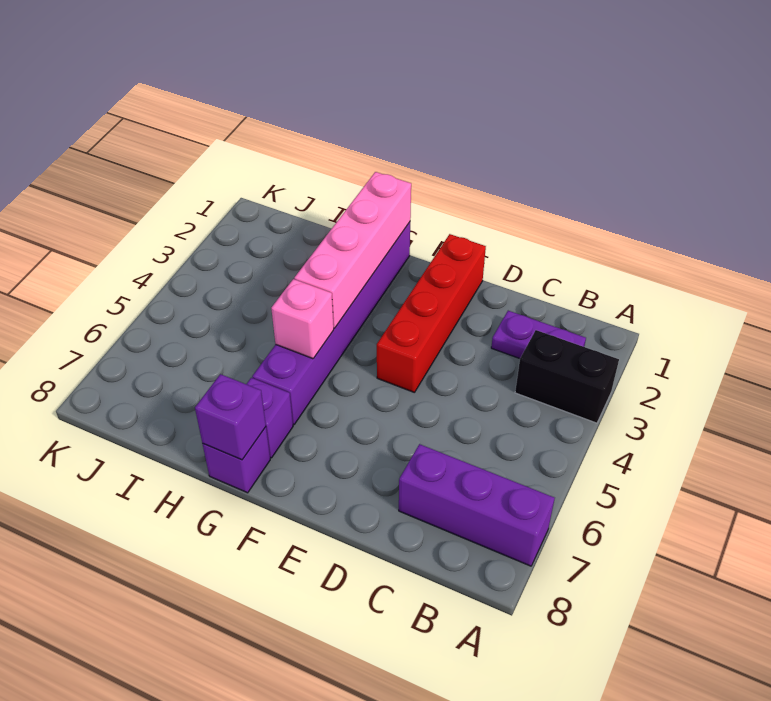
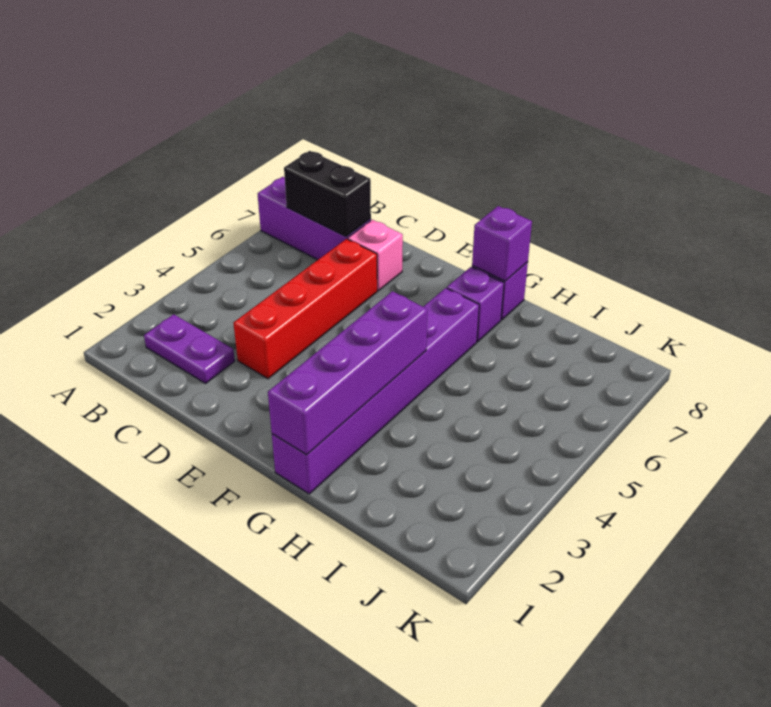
black 1x2 brick [515,330,619,423] -> black 1x2 brick moved to [284,151,371,236]
red 1x4 brick [377,234,486,393] -> red 1x4 brick moved to [234,239,377,379]
pink 1x4 brick [294,172,411,328] -> purple 1x4 brick [268,291,428,455]
pink 1x1 brick [271,279,334,359] -> pink 1x1 brick moved to [348,220,403,291]

